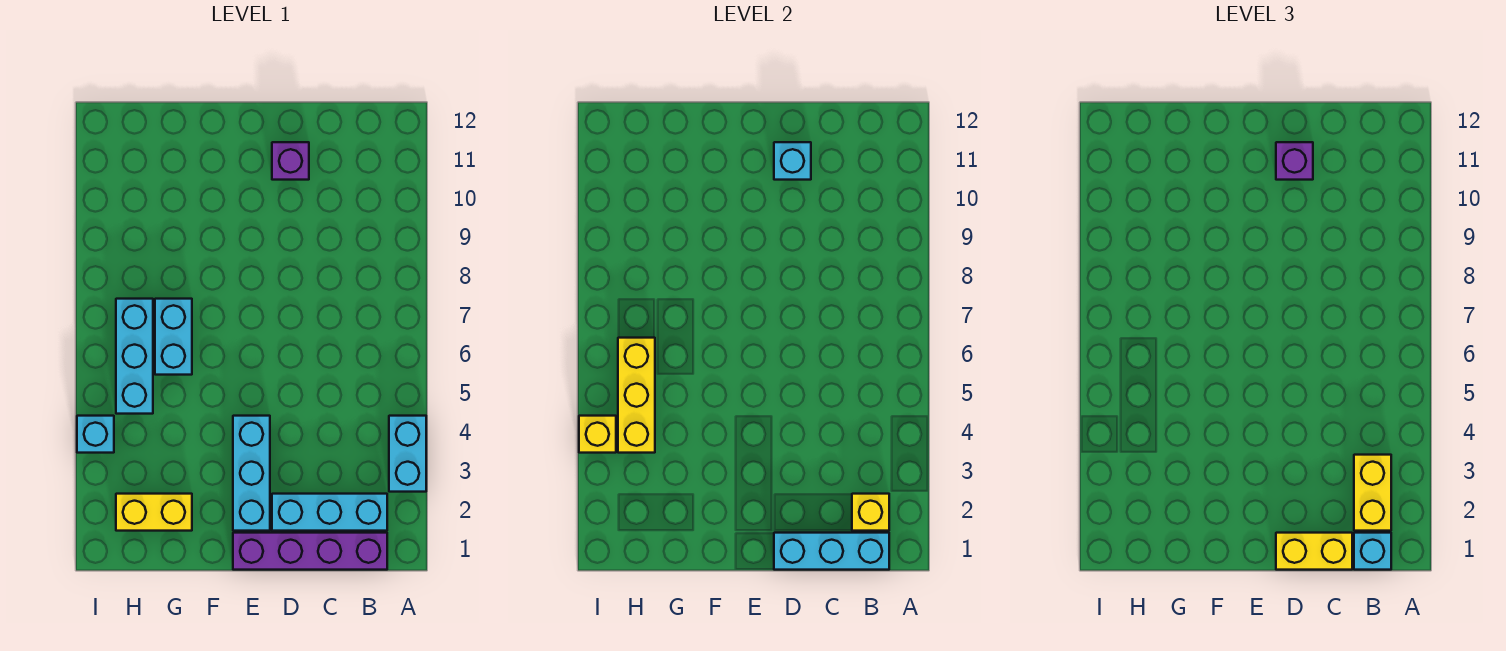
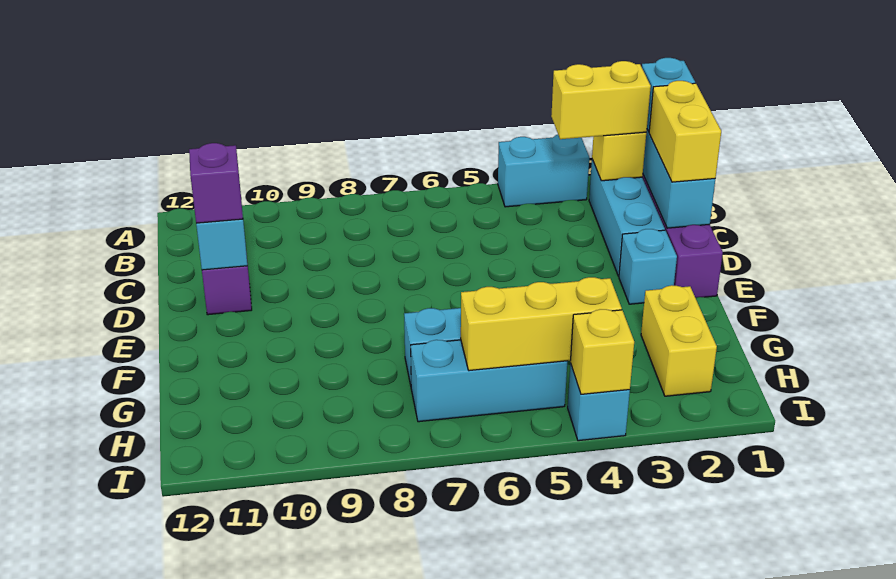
cyan 1x3 brick [233,416,270,531] -> cyan 1x1 brick [619,229,677,304]

